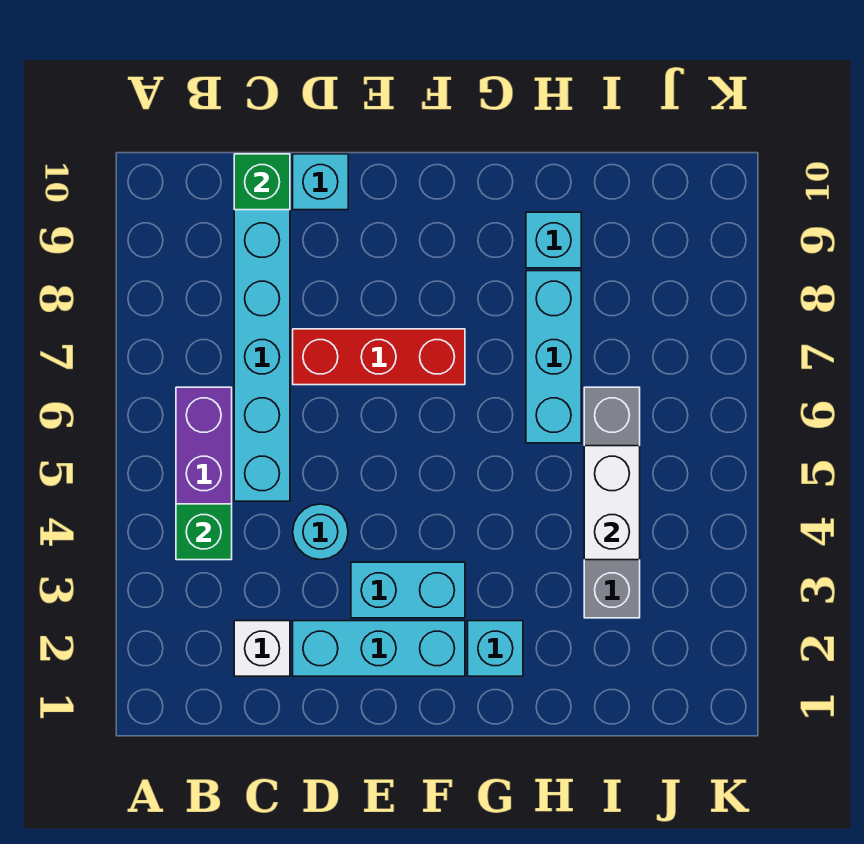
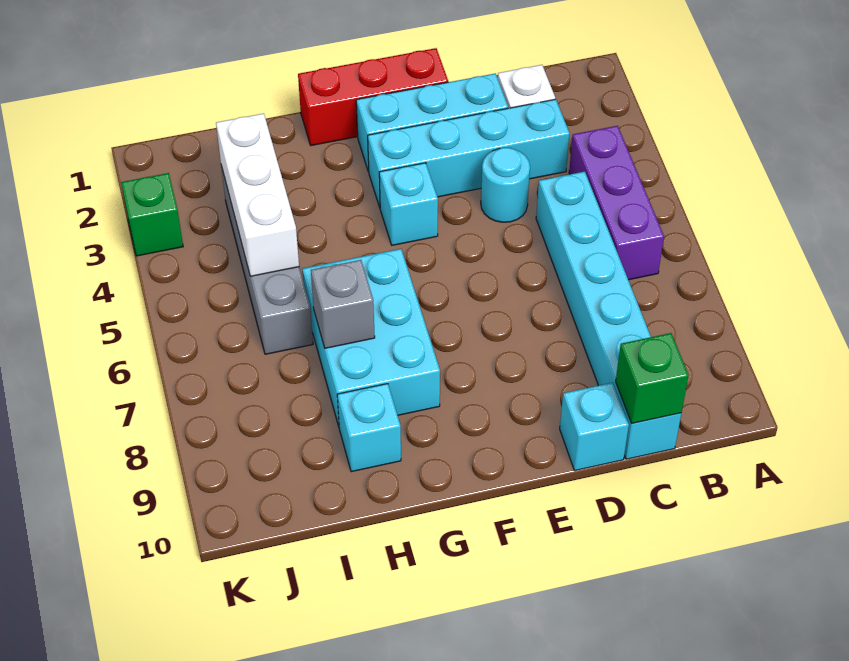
green 1x1 brick [176,504,232,560] -> green 1x1 brick moved to [121,173,183,256]
red 1x3 brick [293,329,465,385] -> red 1x3 brick moved to [298,48,448,146]
cyan 1x2 brick [351,562,465,618] -> cyan 1x4 brick [368,99,570,207]
cyan 1x1 brick [468,621,523,676] -> cyan 1x1 brick moved to [379,163,438,245]
cyan 1x3 brick [526,271,581,443] -> cyan 2x3 brick [302,249,440,426]
none -> grey 1x1 brick [311,260,375,348]
white 1x2 brick [584,446,640,560] -> white 1x3 brick [216,113,299,276]

